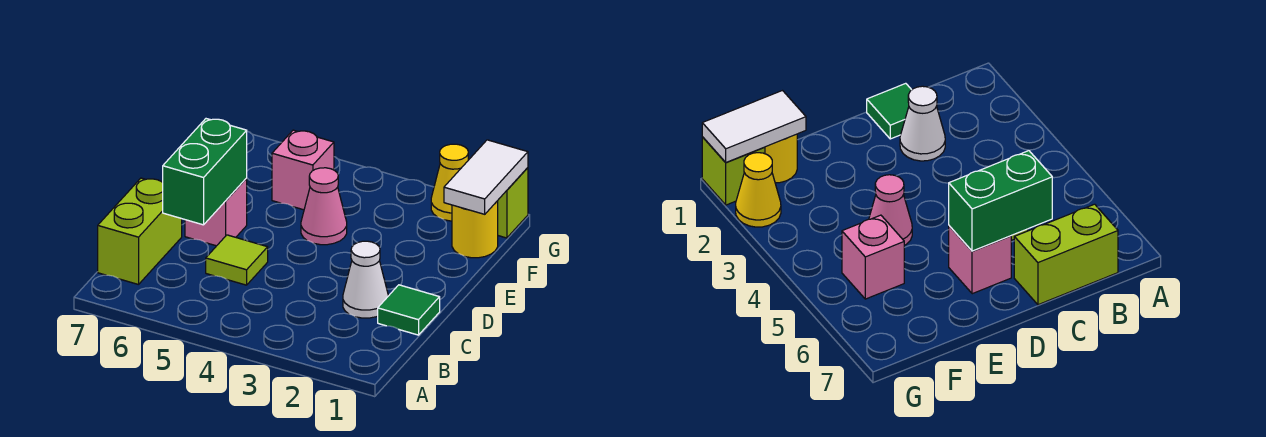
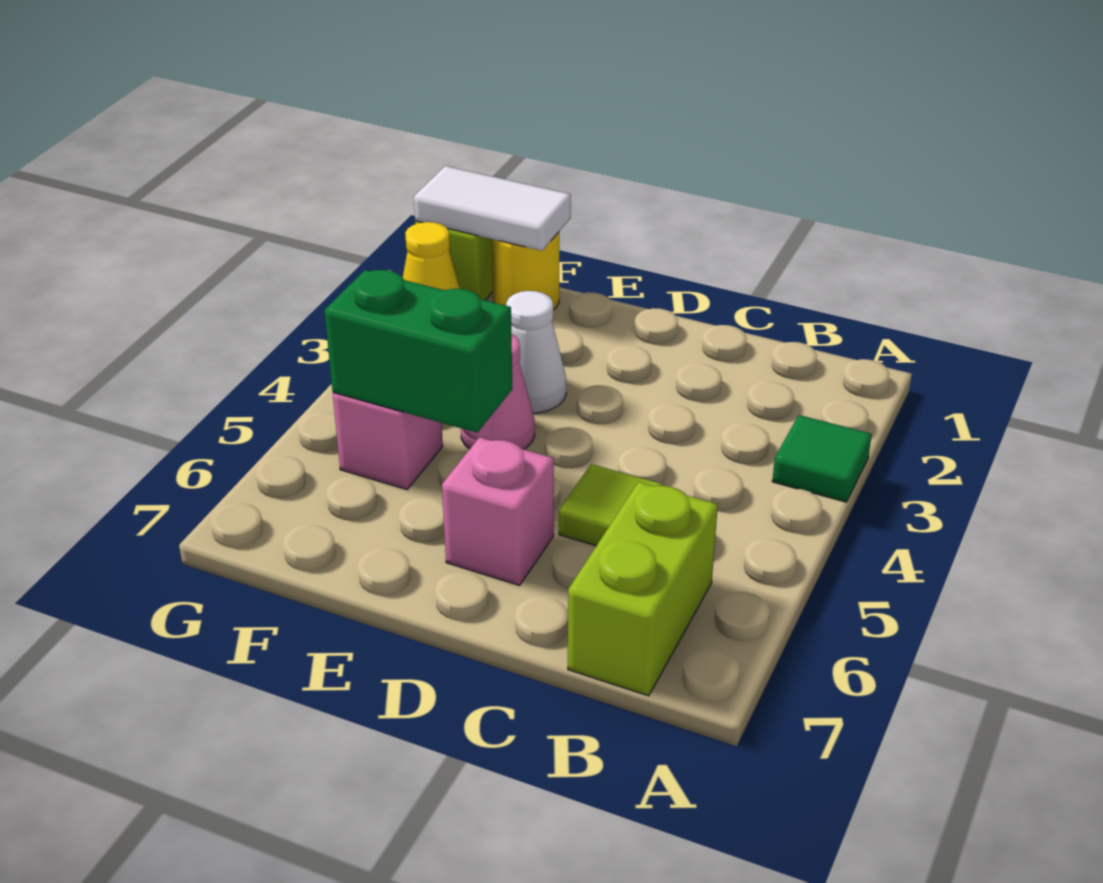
lime 1x2 brick [98,178,182,285] -> lime 1x2 brick turned to [568,482,718,696]
green 1x1 tile [378,285,440,335] -> green 1x1 tile moved to [772,415,872,502]
white 1x1 cone [343,241,388,318] -> white 1x1 cone moved to [506,291,566,413]
green 1x2 brick [163,119,247,225] -> green 1x2 brick moved to [325,270,512,433]

